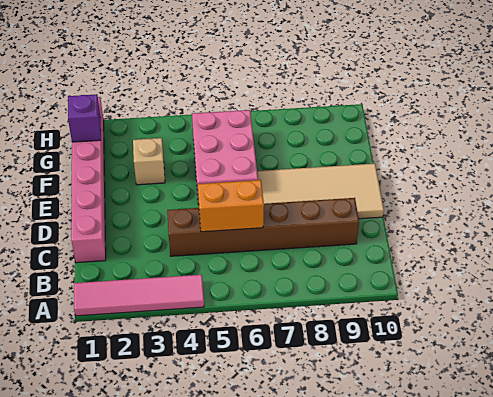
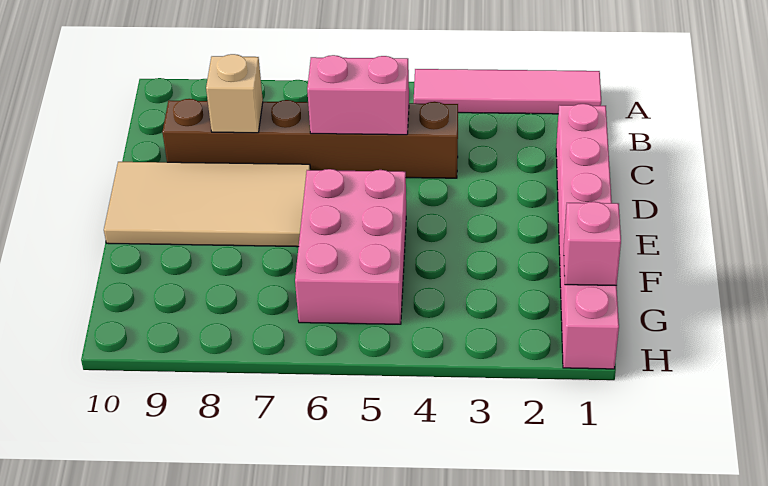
orange 1x2 brick [198,180,264,232] -> pink 1x2 brick [307,55,409,135]
tan 1x1 brick [133,138,165,185] -> tan 1x1 brick moved to [206,54,263,133]
purple 1x1 brick [68,94,101,142] -> pink 1x1 brick [564,202,621,285]

